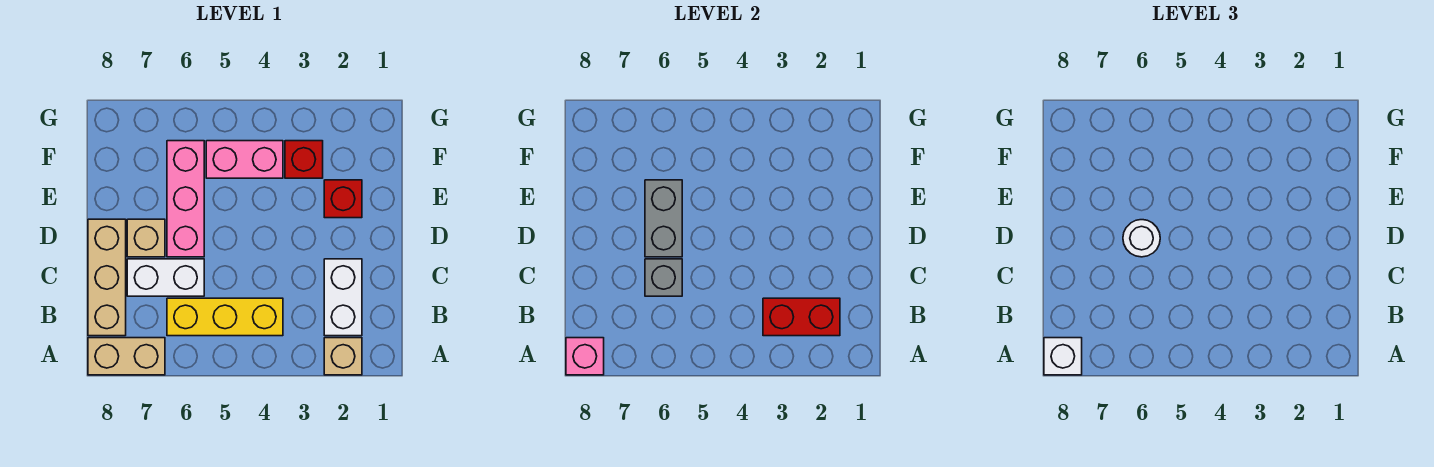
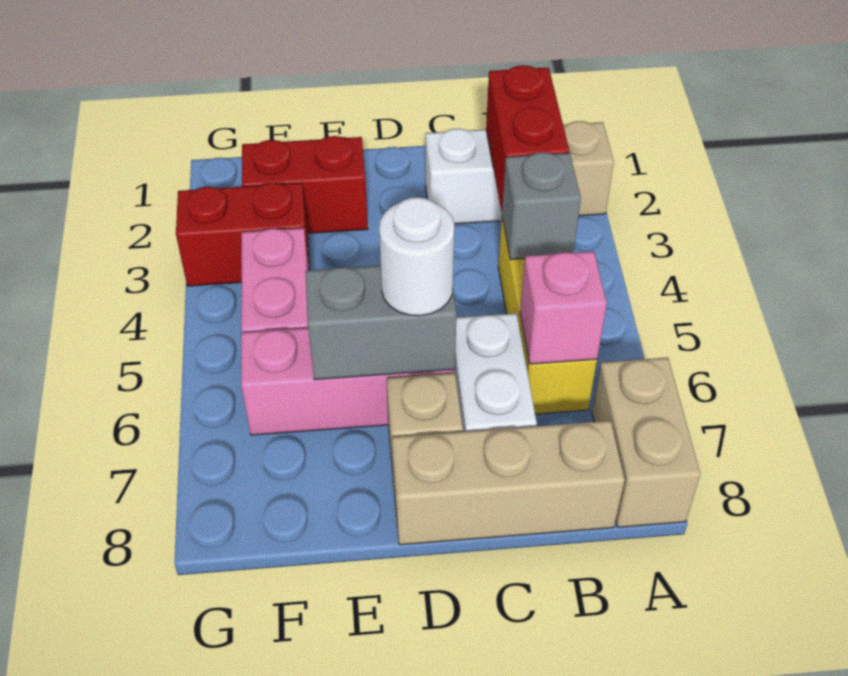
pink 1x1 brick [566,338,604,375] -> pink 1x1 brick moved to [520,251,607,364]
white 1x1 brick [1044,338,1082,375] -> none
grey 1x1 brick [645,259,682,296] -> grey 1x1 brick moved to [502,152,581,260]
red 1x1 brick [324,180,362,218] -> red 1x2 brick [242,136,368,233]
red 1x1 brick [285,141,323,178] -> red 1x2 brick [176,183,309,286]

